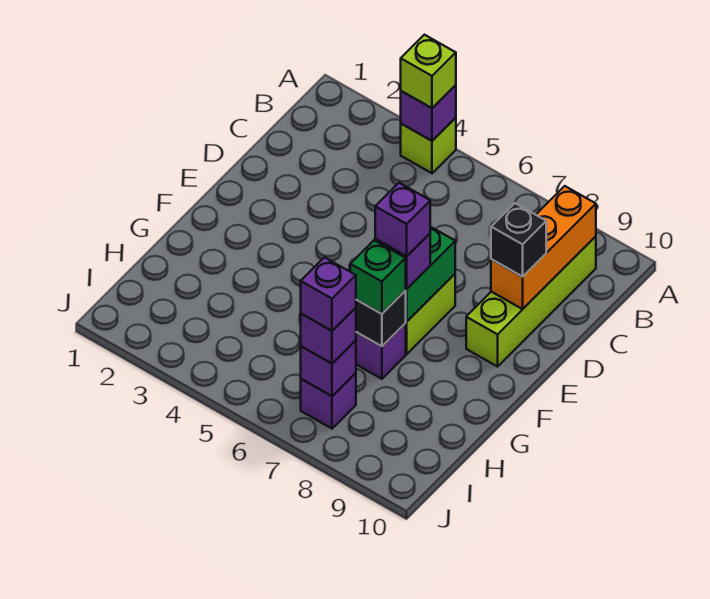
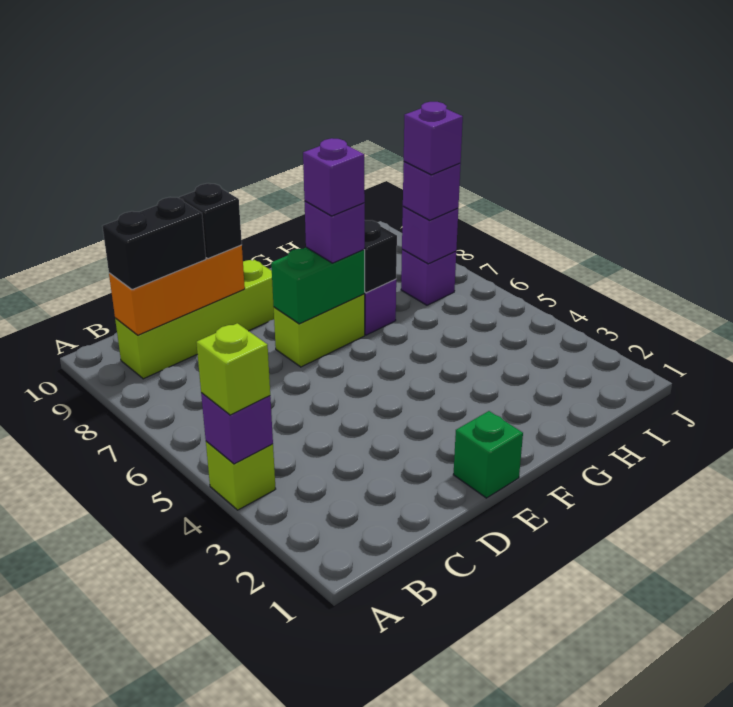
none -> black 1x2 brick [102,197,206,290]
green 1x1 brick [350,240,406,314] -> green 1x1 brick moved to [453,411,523,498]

